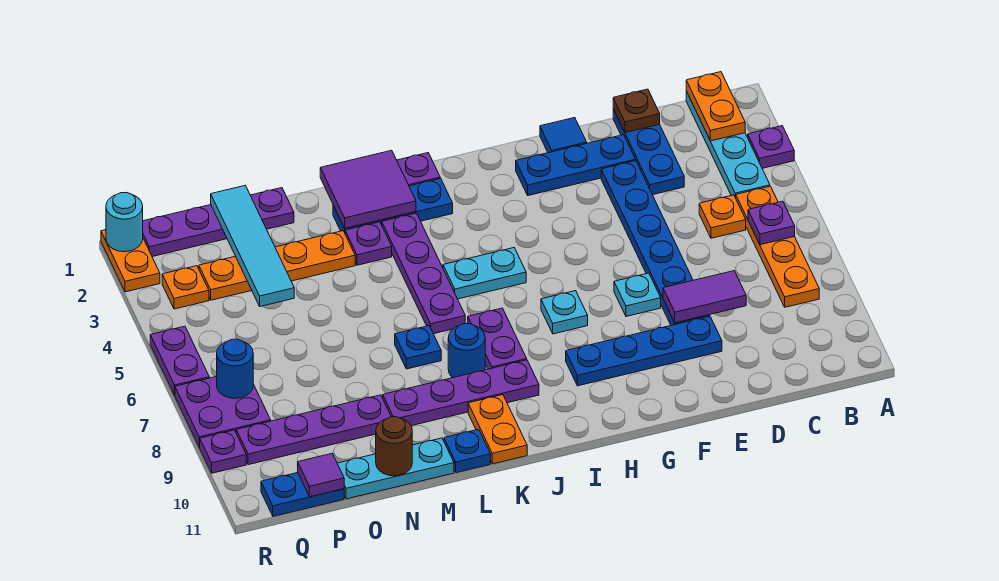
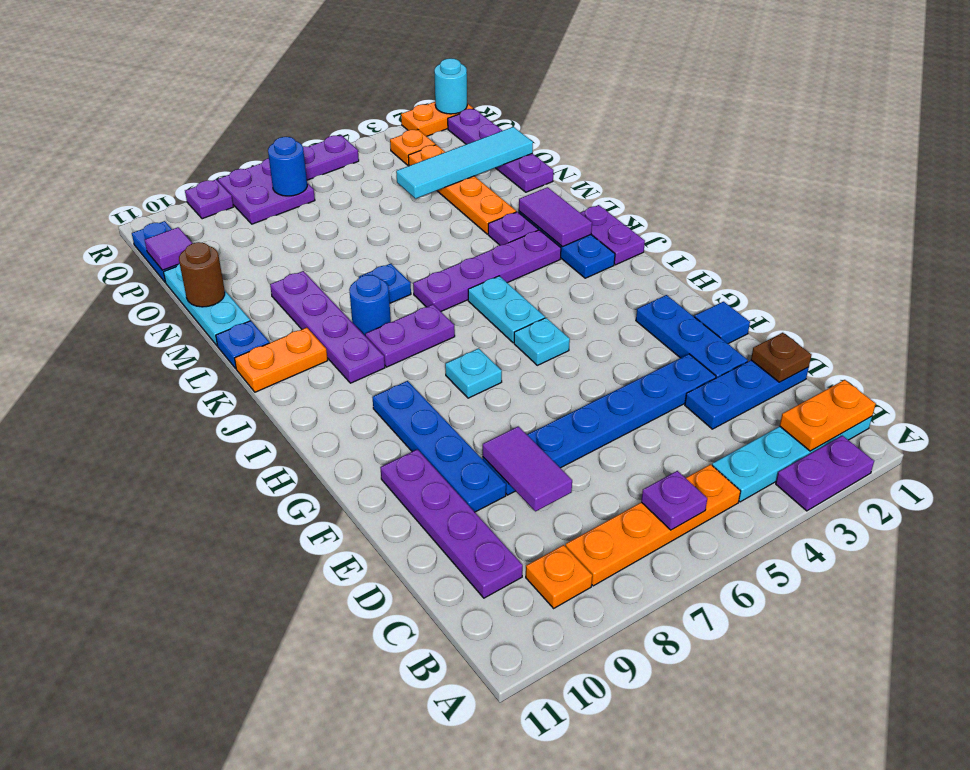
purple 1x1 plate [748,126,794,168] -> purple 1x2 plate [776,436,874,511]
orange 1x1 plate [699,195,746,238] -> orange 1x1 plate moved to [526,545,592,608]
cyan 1x1 plate [614,273,661,316] -> cyan 1x1 plate moved to [514,318,570,365]
purple 2x2 tile [320,150,416,228] -> purple 1x2 tile [519,187,592,246]
purple 1x4 plate [236,395,391,465] -> purple 1x4 plate moved to [380,449,523,598]

